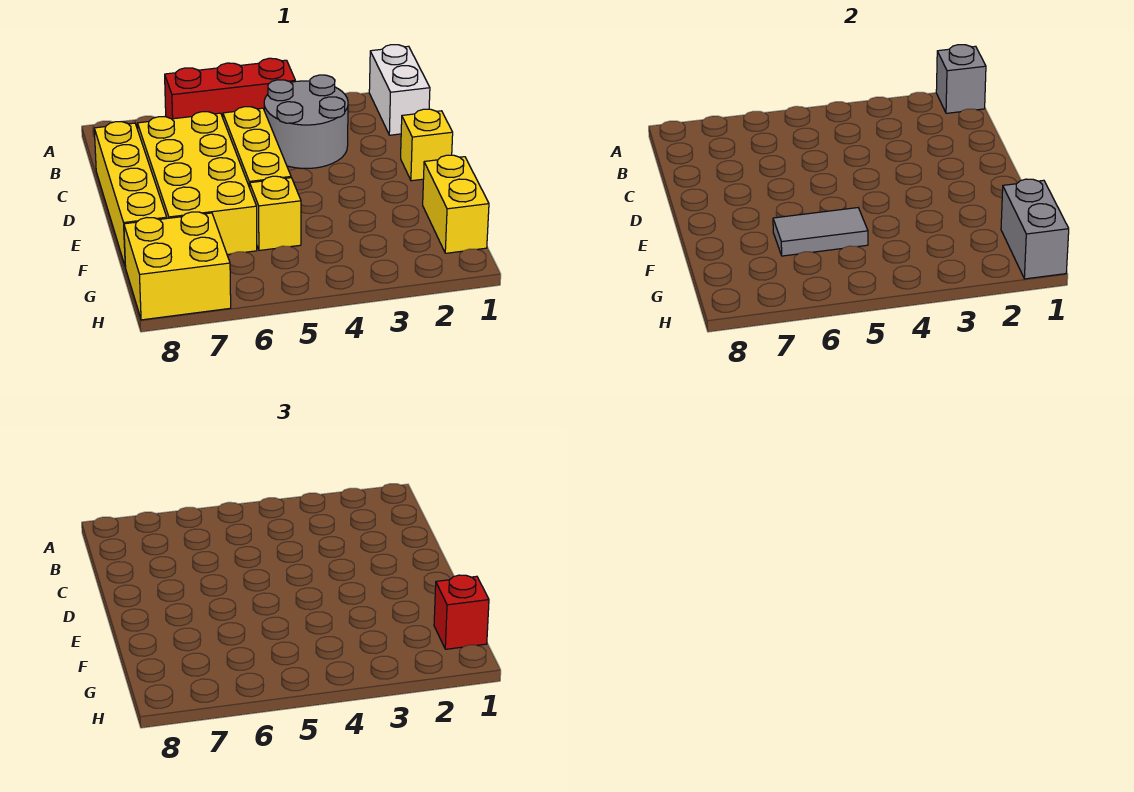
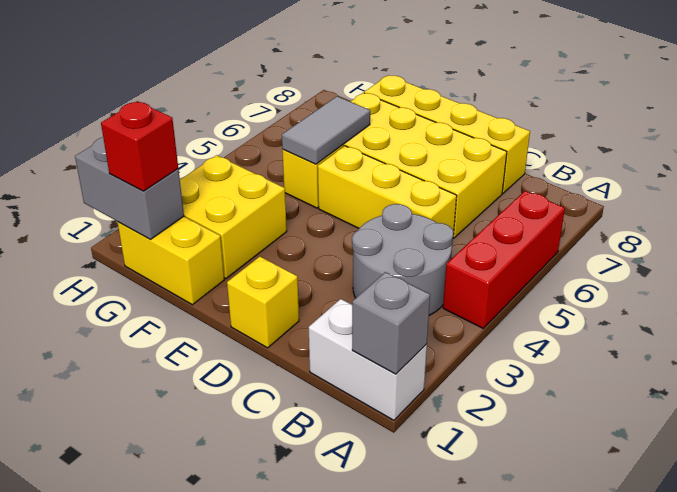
yellow 2x2 brick [124,212,231,320] -> yellow 2x2 brick moved to [180,155,287,279]

